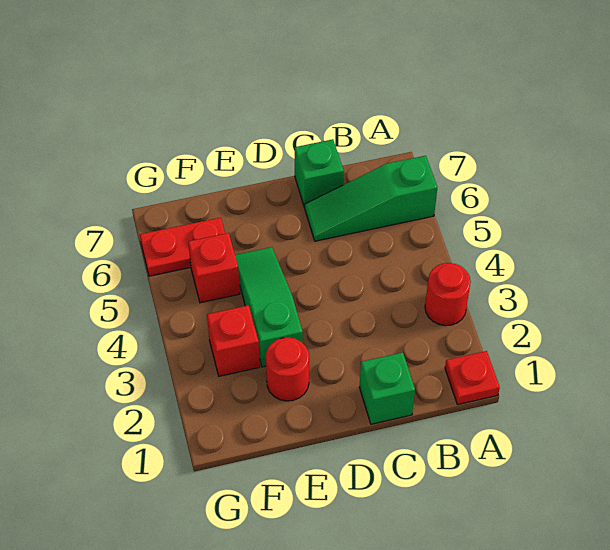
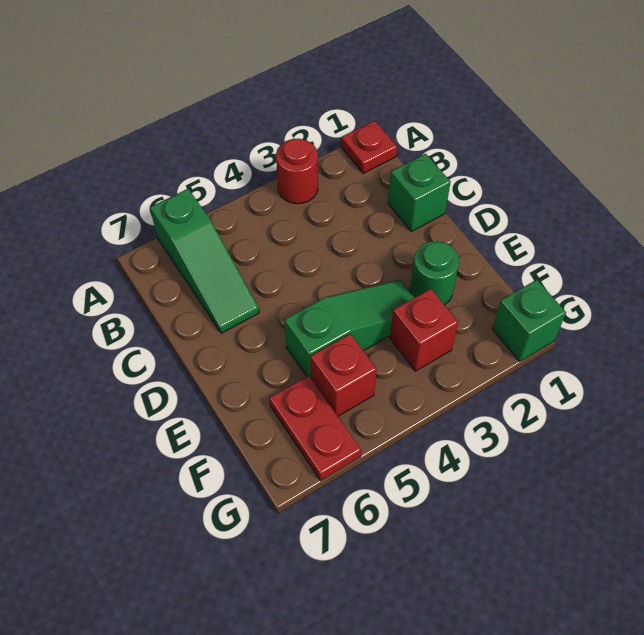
green 1x1 brick [294,139,344,207] -> green 1x1 brick moved to [492,280,566,362]
red 1x1 round brick [266,338,309,401] -> green 1x1 round brick [410,241,459,305]
green 1x3 slope [235,247,303,367] -> green 1x3 slope turned to [284,280,415,378]

